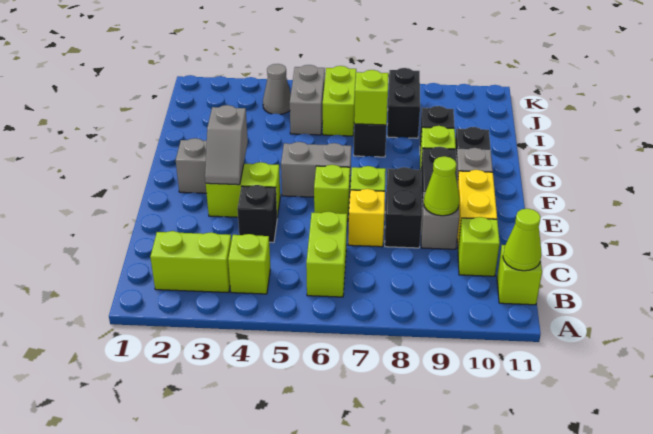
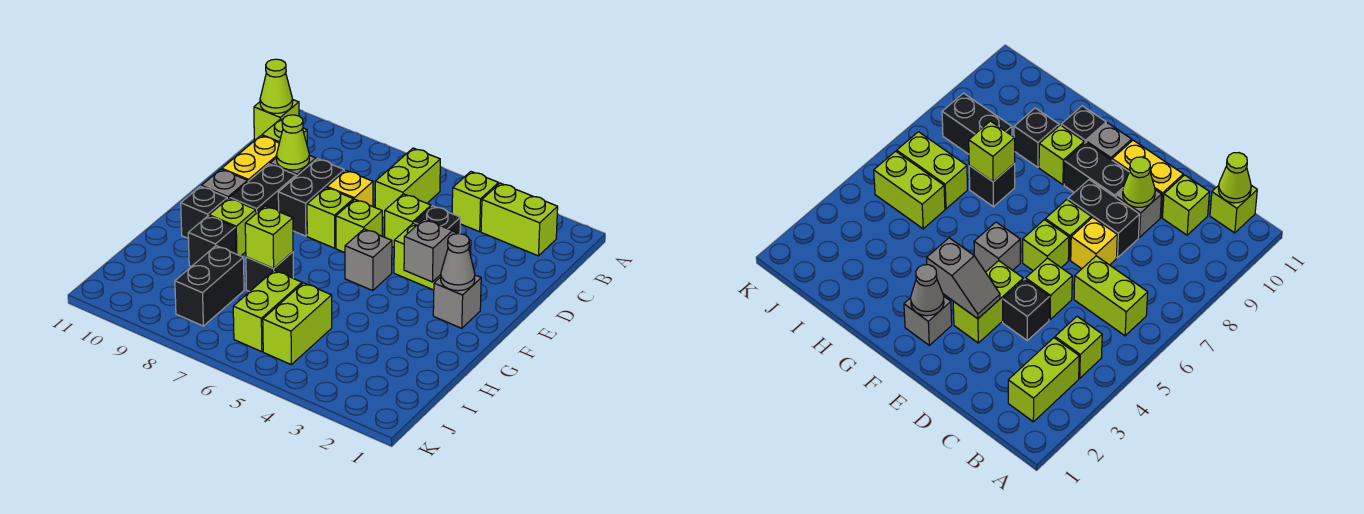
none -> lime 1x1 brick [385,194,431,247]
grey 1x2 brick [281,142,351,198] -> grey 1x1 brick [345,229,392,290]
grey 1x2 brick [290,65,325,135] -> lime 1x2 brick [263,283,332,364]
grey 1x1 cone [263,64,291,114] -> grey 1x1 cone moved to [441,234,475,291]

